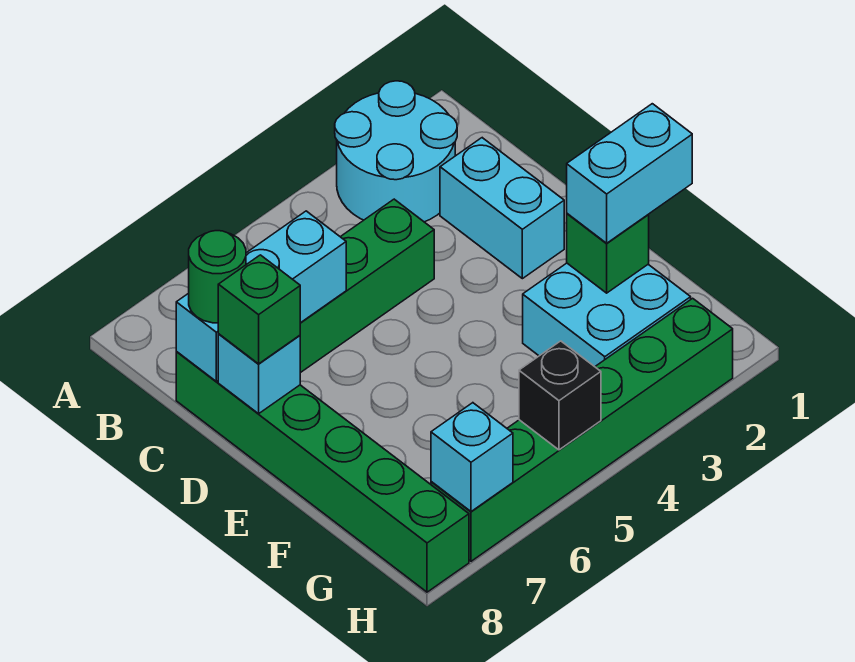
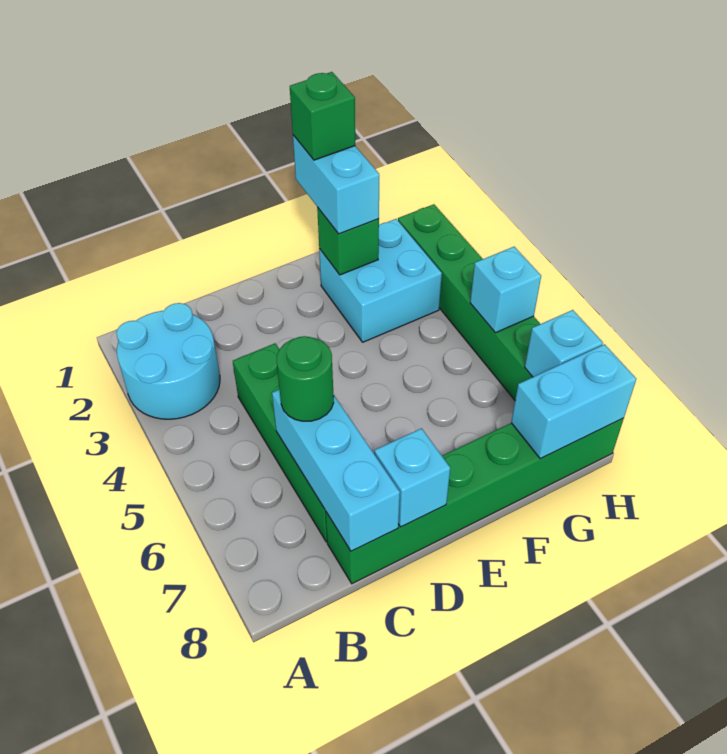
cyan 1x2 brick [440,138,564,279] -> cyan 1x2 brick moved to [511,344,636,459]
green 1x1 round brick [189,231,246,323] -> green 1x1 round brick moved to [277,336,334,421]
green 1x1 brick [218,255,300,364] -> green 1x1 brick moved to [290,72,355,160]
black 1x1 brick [519,341,601,450] -> cyan 1x1 brick [470,247,541,333]

